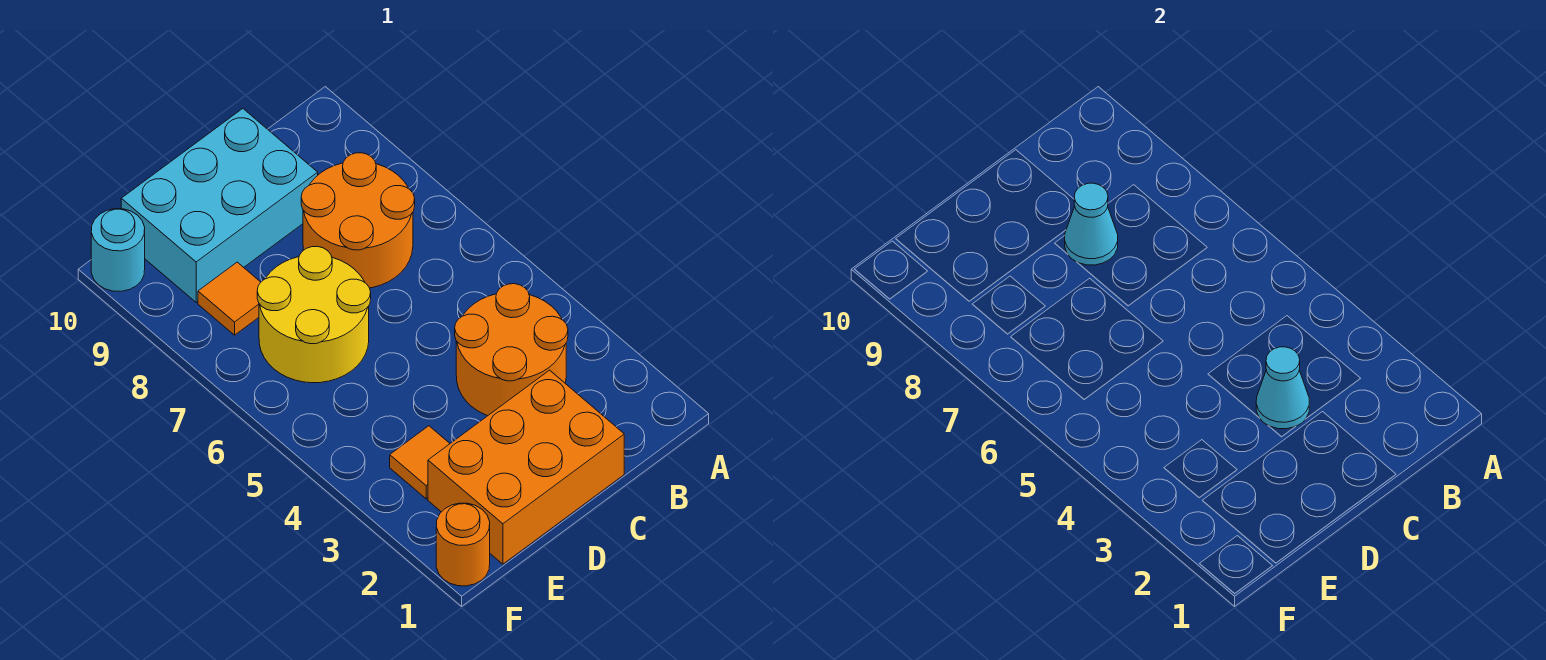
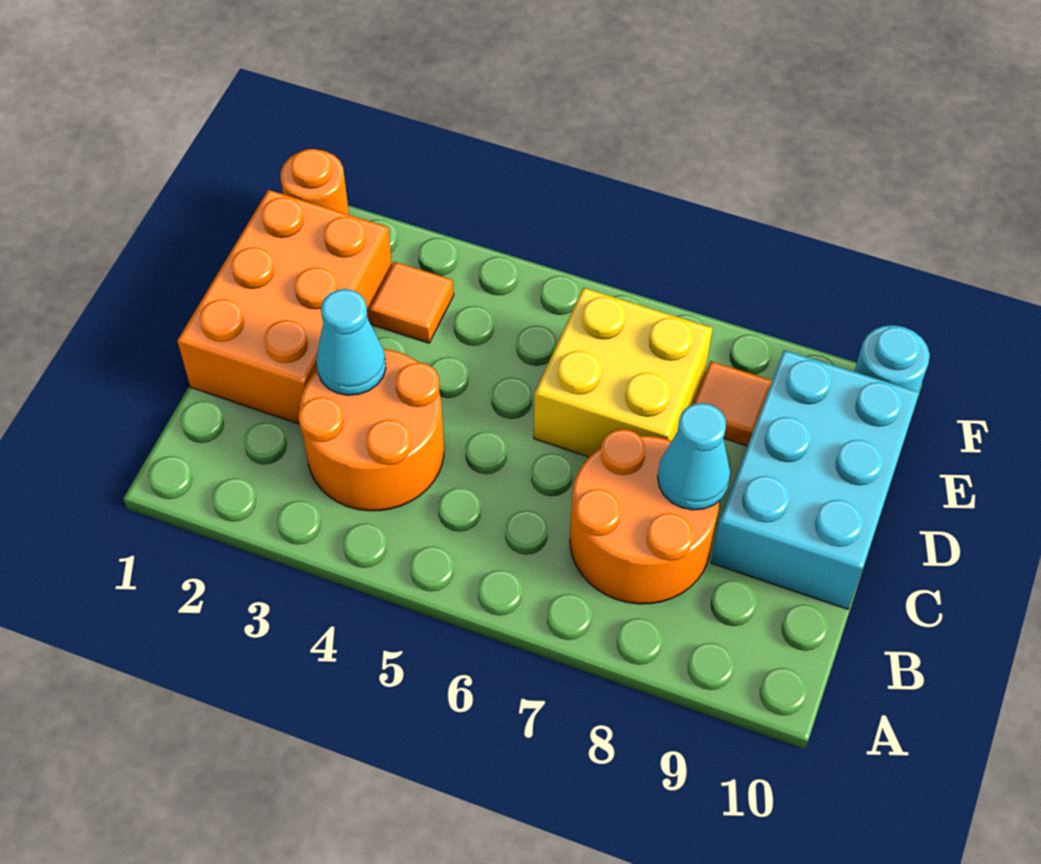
yellow 2x2 round brick [257,246,371,383] -> yellow 2x2 brick [534,288,712,457]

